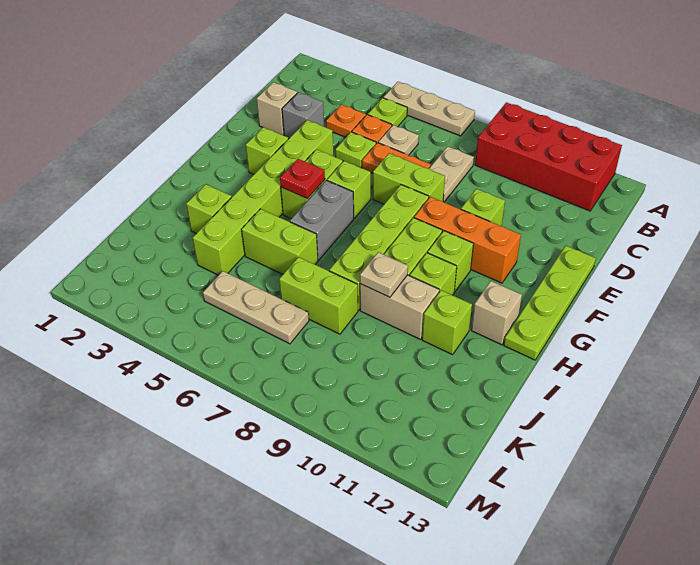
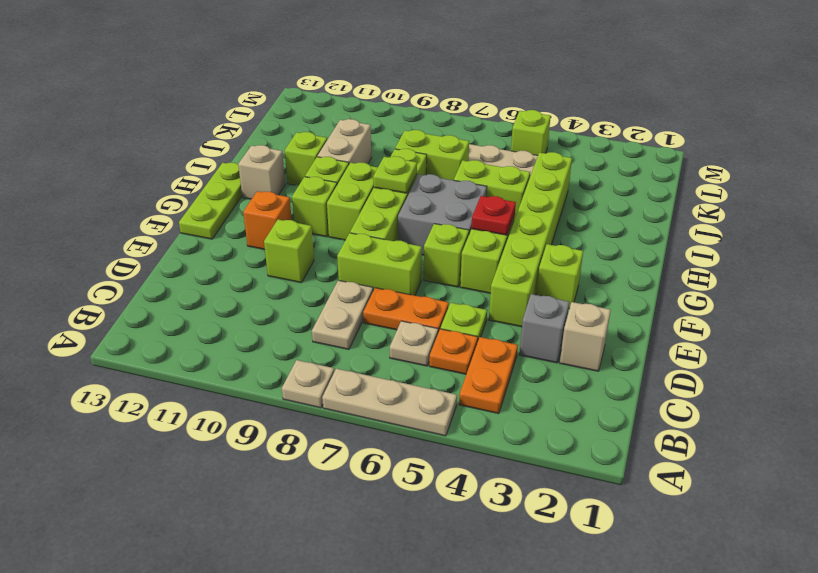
red 2x4 brick [475,102,622,211] -> none
lime 1x1 plate [368,98,407,127] -> lime 1x1 plate moved to [373,156,417,193]
orange 1x1 plate [326,104,366,137] -> orange 1x2 plate [459,337,518,414]
lime 1x4 plate [504,246,596,360] -> lime 1x3 plate [179,163,242,239]
orange 1x3 brick [414,197,521,283] -> orange 1x1 brick [243,191,292,249]
grey 1x2 brick [290,180,354,260] -> grey 2x2 brick [398,174,487,255]
lime 1x1 brick [186,184,232,234] -> lime 1x1 brick moved to [511,110,551,155]
tan 1x2 brick [360,275,439,339] -> tan 1x2 brick turned to [317,119,372,164]
tan 1x1 plate [360,252,408,297] -> tan 1x1 plate moved to [282,360,334,408]

